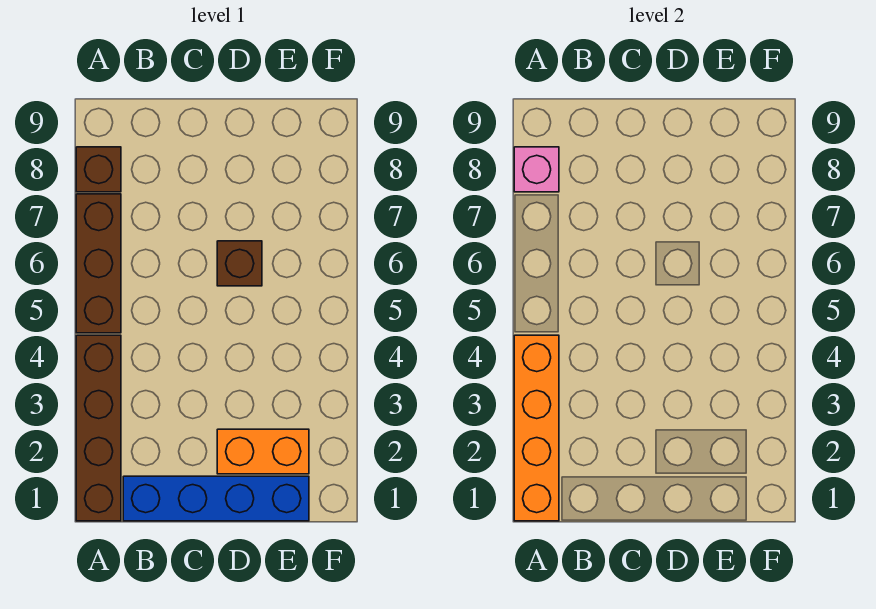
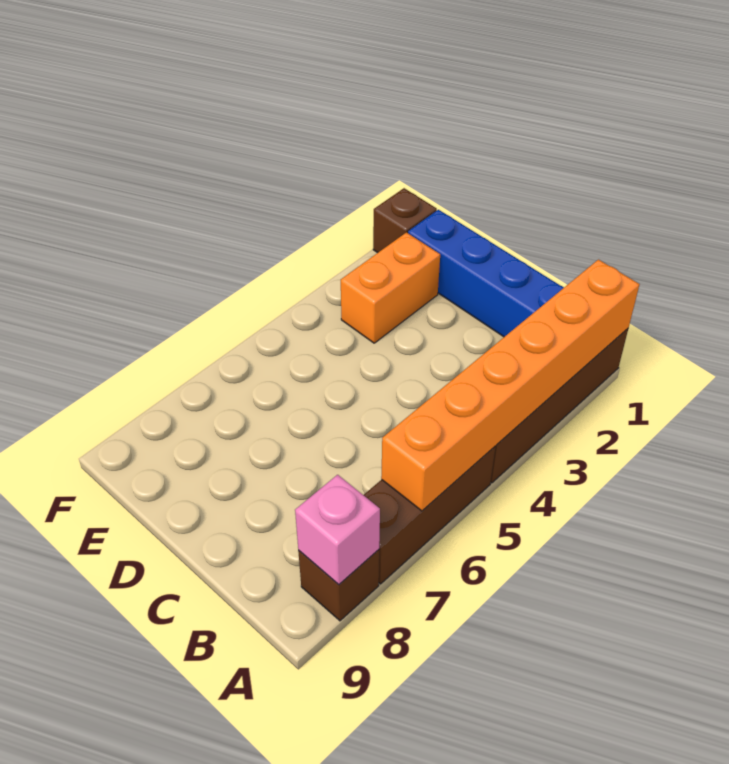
orange 1x4 brick [514,335,559,521] -> orange 1x6 brick [381,260,640,511]
orange 1x2 brick [217,429,309,474] -> orange 1x2 brick turned to [341,232,440,343]
brown 1x1 brick [217,241,262,286] -> brown 1x1 brick moved to [373,188,437,253]

